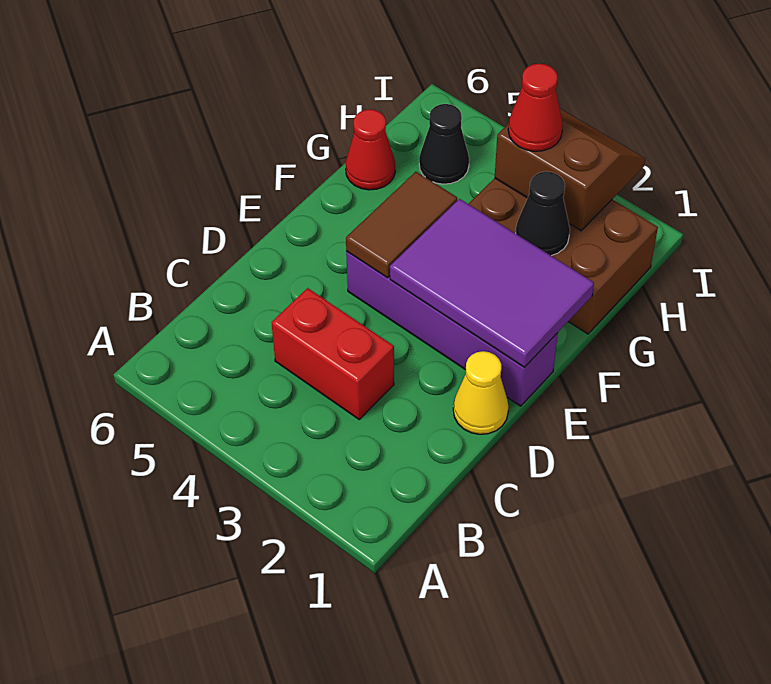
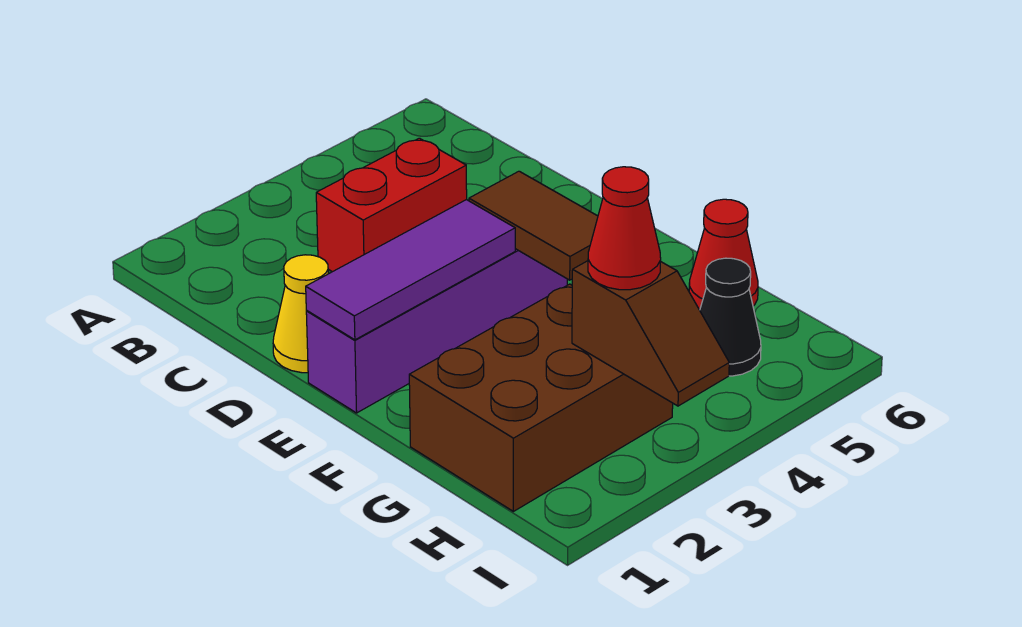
purple 2x3 tile [390,199,594,367] -> purple 1x3 tile [306,200,515,340]
black 1x1 cone [516,172,570,256] -> none
brown 2x2 slope [495,109,645,231] -> brown 1x2 slope [572,261,729,406]

